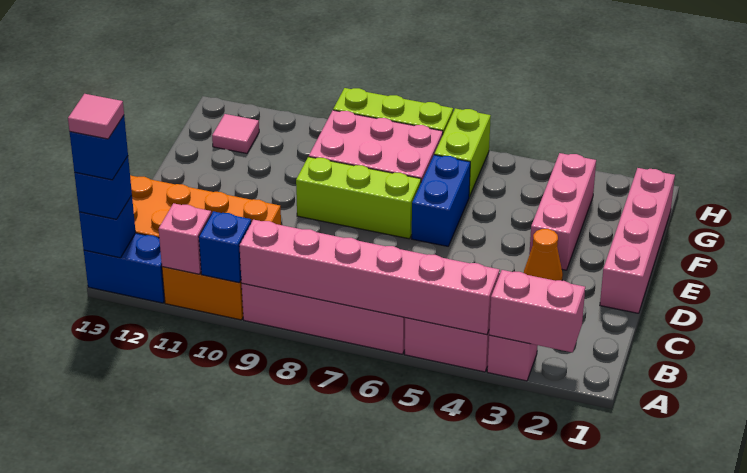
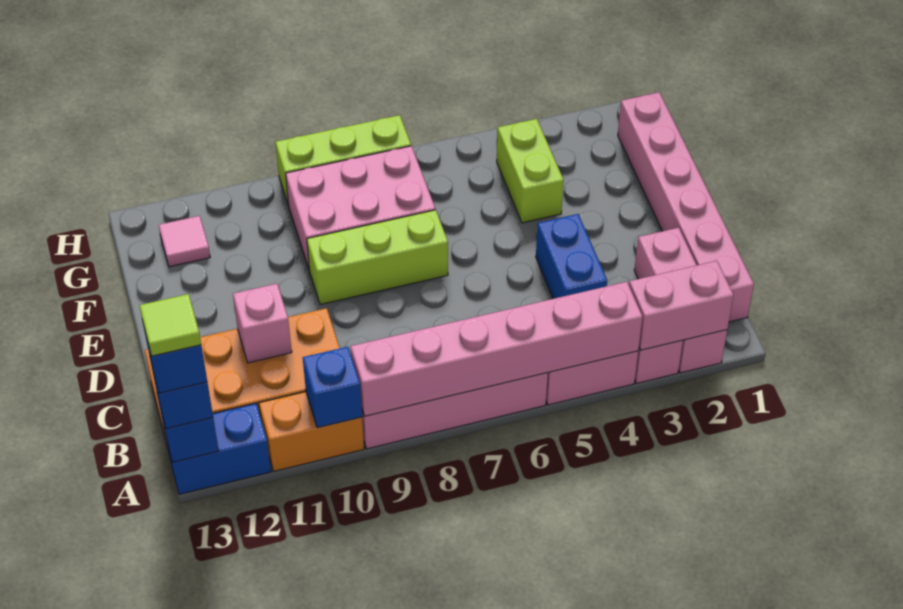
pink 1x1 brick [159,203,211,274] -> pink 1x1 brick moved to [233,284,292,363]
pink 1x1 tile [68,94,124,139] -> lime 1x1 tile [139,294,201,356]
pink 1x4 brick [600,168,675,313] -> pink 1x6 brick [618,92,754,322]
orange 1x1 cone [524,229,563,281] -> none
pink 1x3 brick [529,153,596,270] -> pink 1x3 brick moved to [634,228,727,373]
blue 1x2 brick [412,155,470,246] -> blue 1x2 brick moved to [536,214,607,299]
lime 1x2 brick [434,108,491,197] -> lime 1x2 brick moved to [497,119,564,223]

